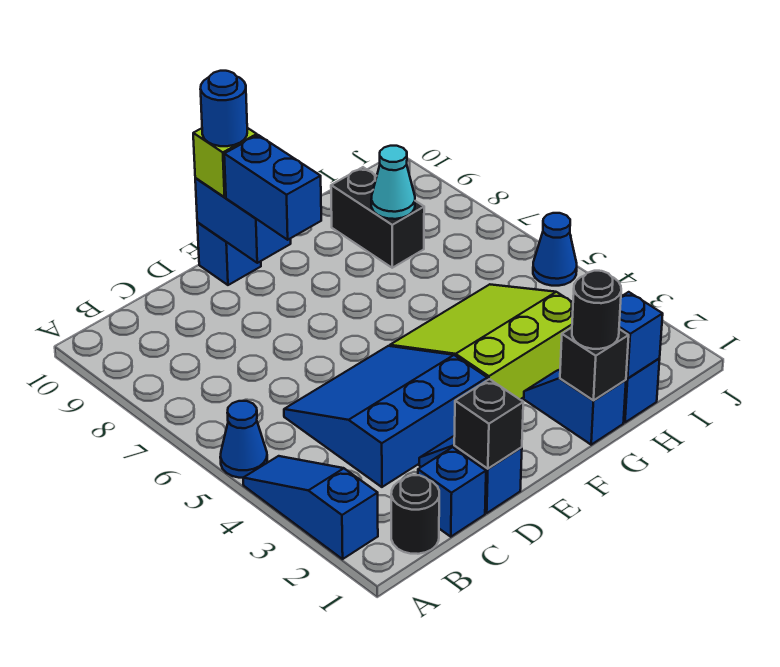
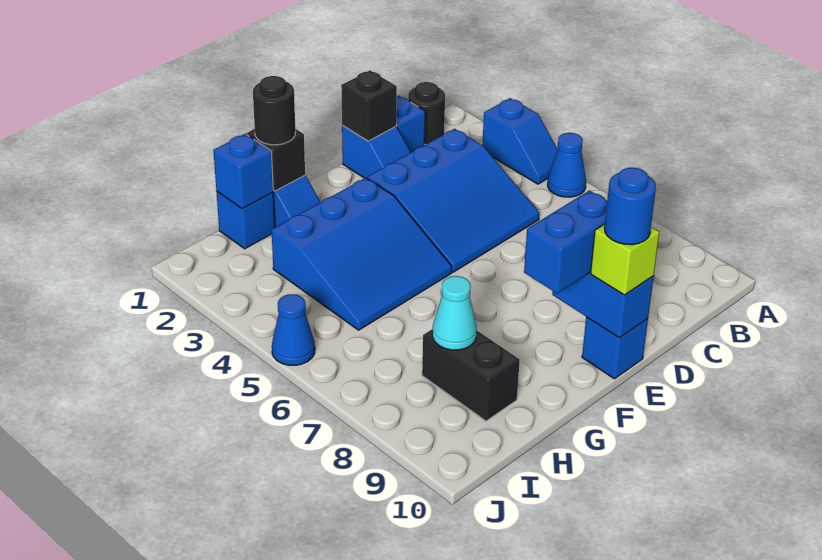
blue 1x3 slope [243,456,378,559] -> blue 1x2 slope [482,98,558,184]
blue 1x2 brick [224,135,321,240] -> blue 1x2 brick turned to [524,191,607,293]
lime 3x3 slope [390,284,573,399] -> blue 3x3 slope [271,178,452,330]

